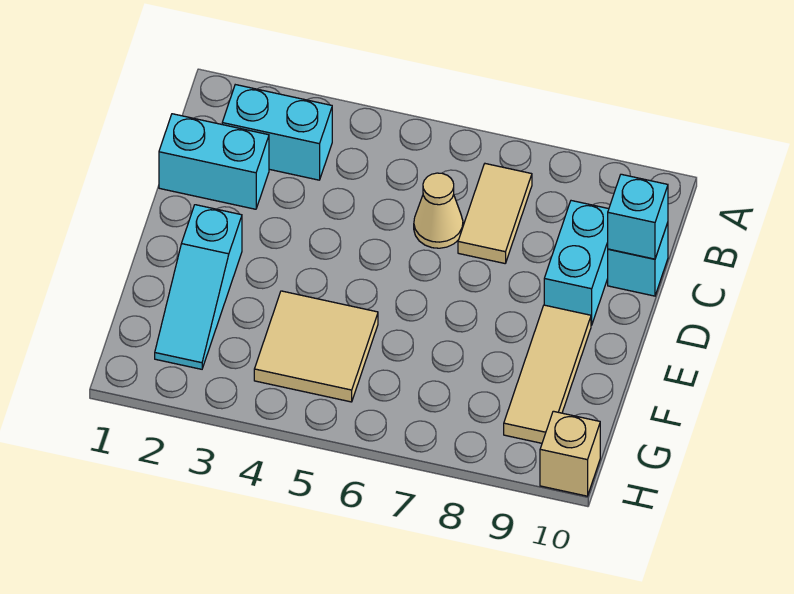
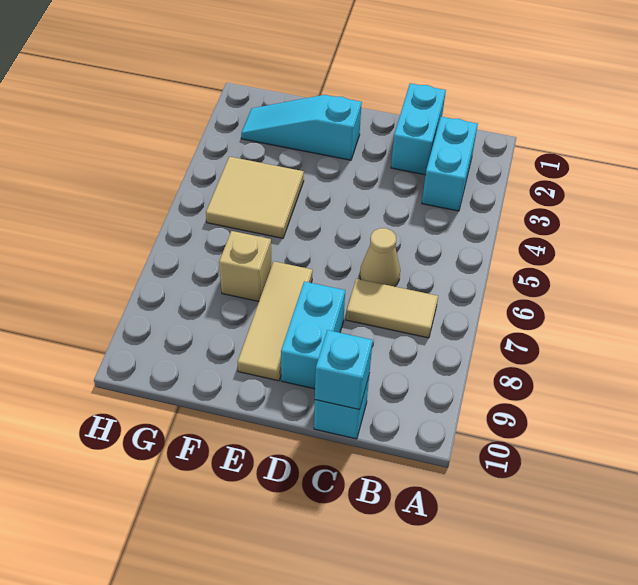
cyan 1x2 brick [544,201,609,325] -> cyan 1x2 brick turned to [281,281,345,389]
tan 1x3 tile [504,305,591,443] -> tan 1x3 tile turned to [237,261,313,381]
tan 1x1 brick [540,411,600,496] -> tan 1x1 brick moved to [219,231,272,301]

